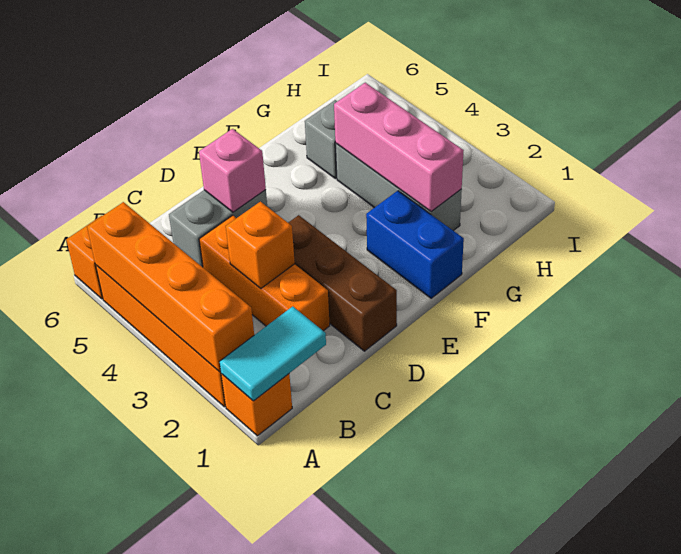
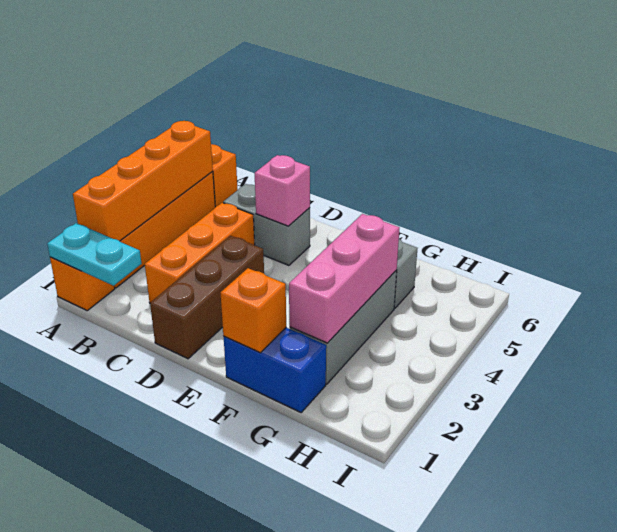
cyan 1x2 tile [220,306,326,401] -> cyan 1x2 plate [47,223,142,286]
orange 1x1 brick [226,202,295,289] -> orange 1x1 brick moved to [221,268,286,353]
blue 1x2 brick [366,191,464,298] -> blue 1x2 brick turned to [224,328,326,412]

